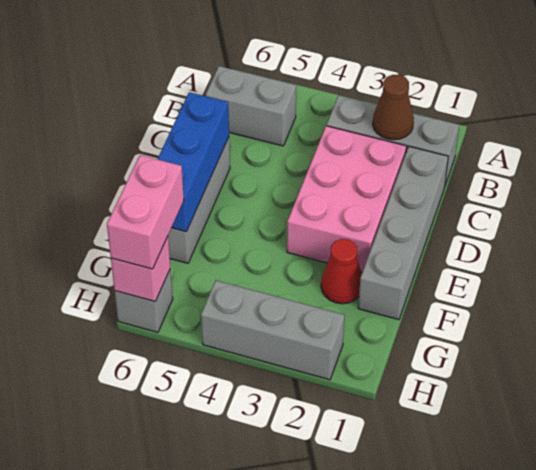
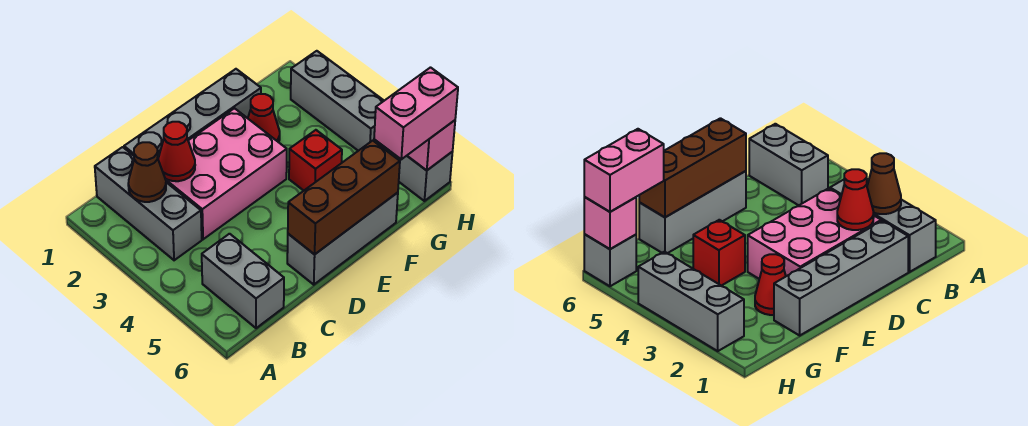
none -> red 1x1 cone [158,122,195,181]
blue 1x3 brick [157,92,229,232] -> brown 1x3 brick [288,141,400,254]
none -> red 1x1 brick [289,130,342,191]

